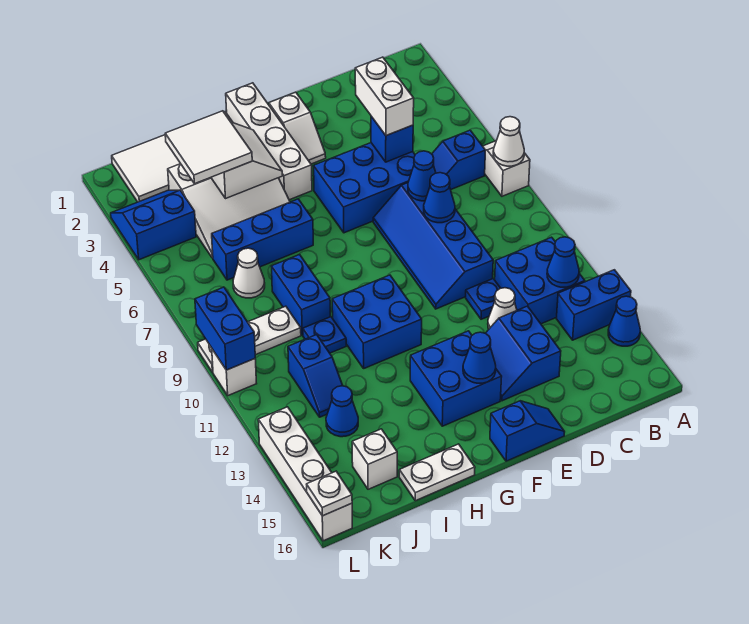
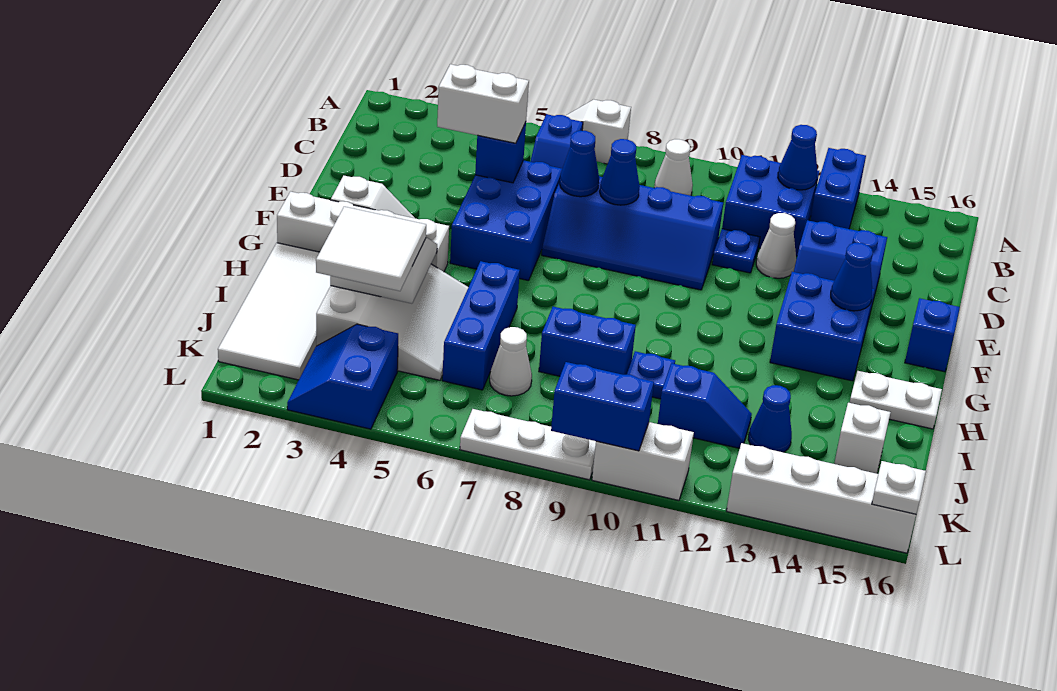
white 1x1 cone [493,117,524,166] -> white 1x1 cone moved to [654,139,693,196]
blue 1x1 cone [608,296,640,346] -> none
blue 2x2 brick [332,275,422,368] -> none
white 1x2 plate [399,444,475,501] -> white 1x2 plate turned to [850,371,942,429]
white 1x3 plate [198,306,301,372] -> white 1x3 plate turned to [460,409,596,480]
white 1x1 brick [212,349,257,396] -> white 1x2 brick [592,422,694,500]

